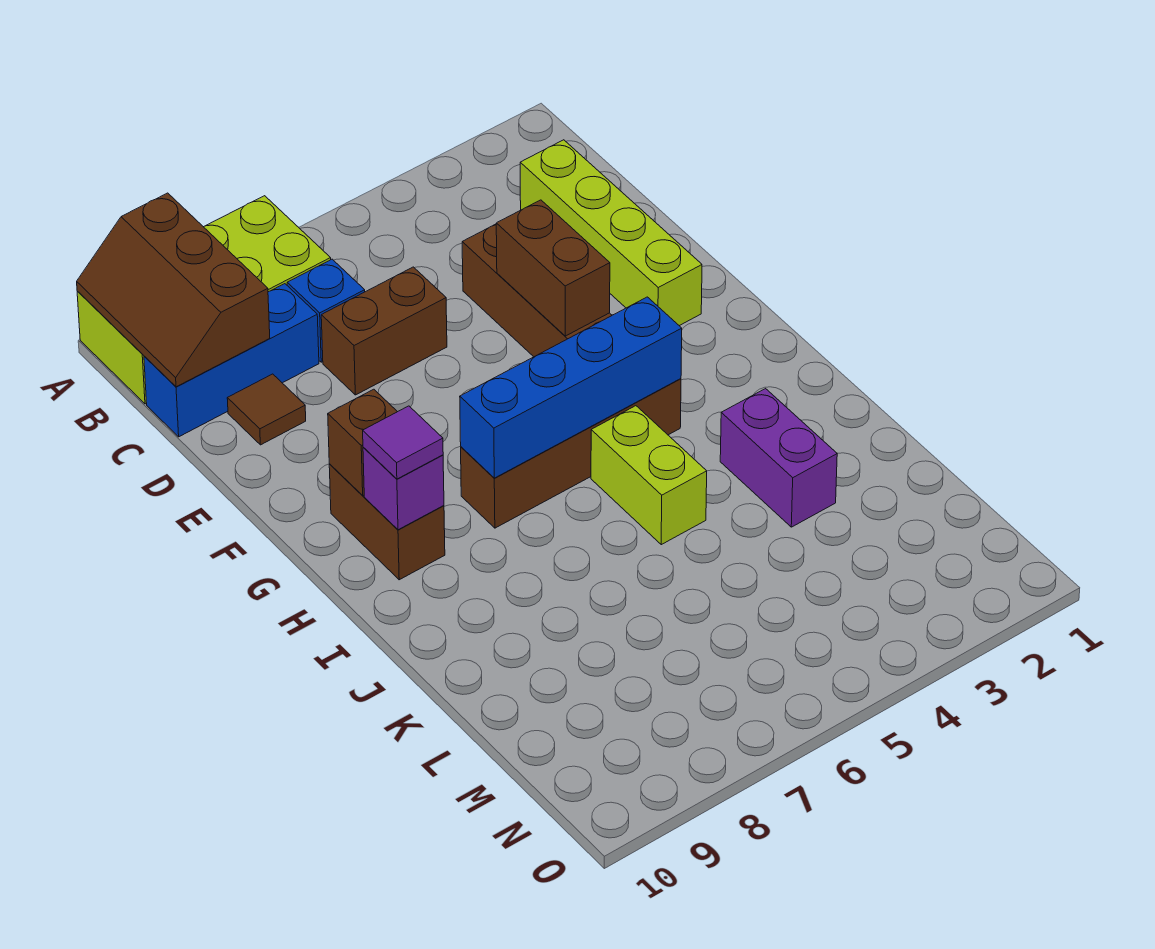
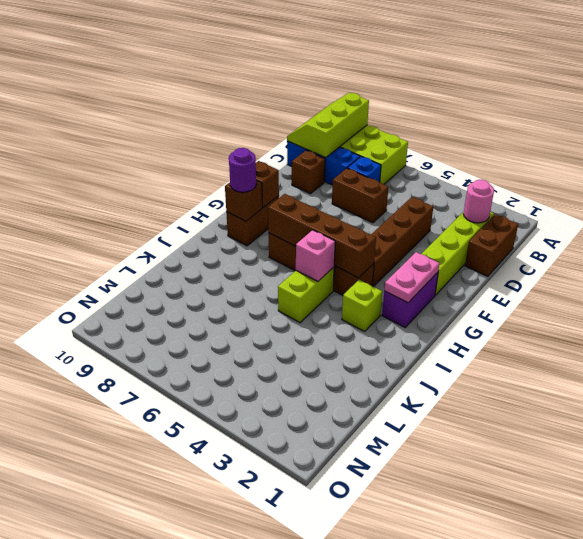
brown 2x3 slope [77,193,270,387] -> lime 2x3 slope [287,93,369,158]
none -> pink 1x1 round brick [463,180,494,223]
brown 1x1 tile [227,374,306,445] -> brown 1x1 brick [292,150,325,194]
brown 1x2 brick [496,200,610,336] -> brown 1x2 brick moved to [465,214,518,276]
none -> pink 1x2 plate [384,252,440,303]
blue 1x4 brick [460,297,682,478] -> brown 1x4 brick [268,194,376,278]
purple 1x1 brick [363,448,444,530] -> brown 1x1 brick [225,181,262,221]
purple 1x1 tile [363,406,443,479] -> purple 1x1 round brick [229,148,256,192]
none -> lime 1x1 brick [342,280,382,332]
none -> pink 1x1 brick [296,230,335,281]
purple 1x2 brick [720,389,837,527] -> purple 1x2 brick moved to [382,272,438,327]

